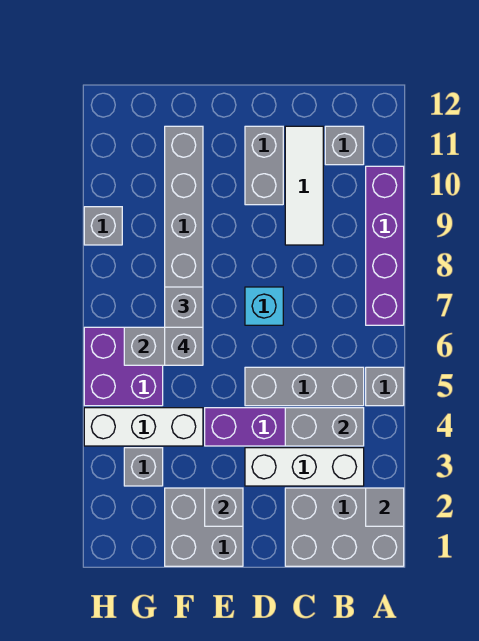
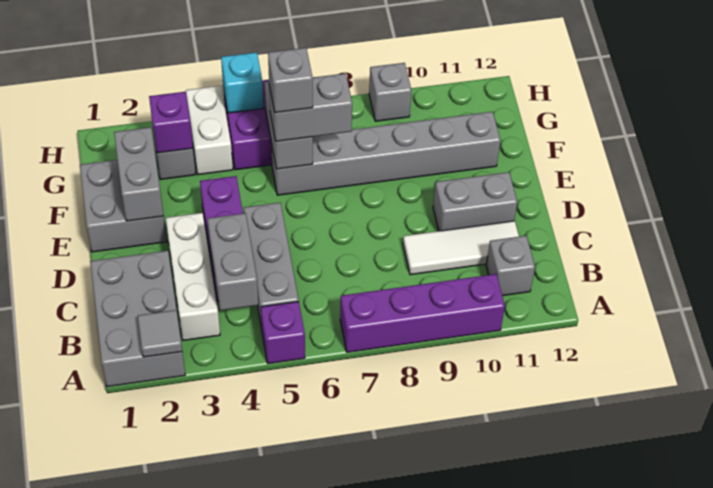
grey 1x1 brick [366,367,404,406] -> purple 1x1 brick [261,302,305,364]
cyan 1x1 brick [245,287,283,325] -> cyan 1x1 brick moved to [221,52,263,113]
grey 1x1 brick [205,488,243,526] -> grey 1x2 brick [114,127,163,221]
white 1x3 brick [84,408,203,446] -> white 1x2 brick [186,86,233,175]
none -> purple 1x1 brick [149,92,193,153]

